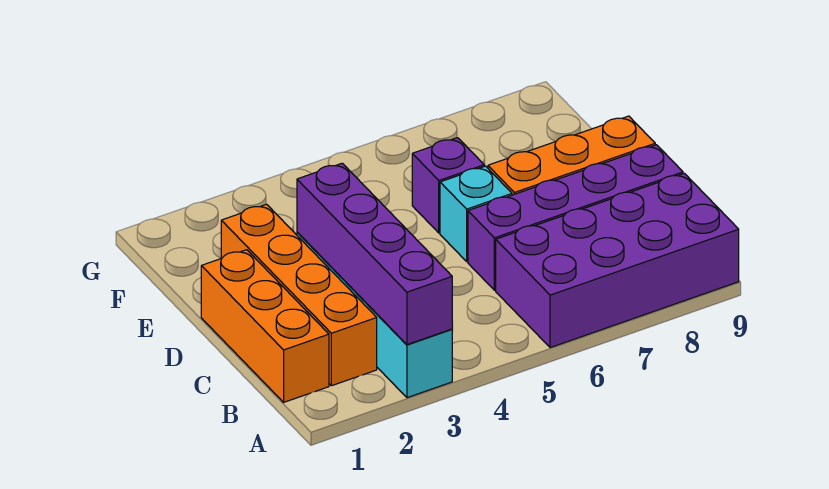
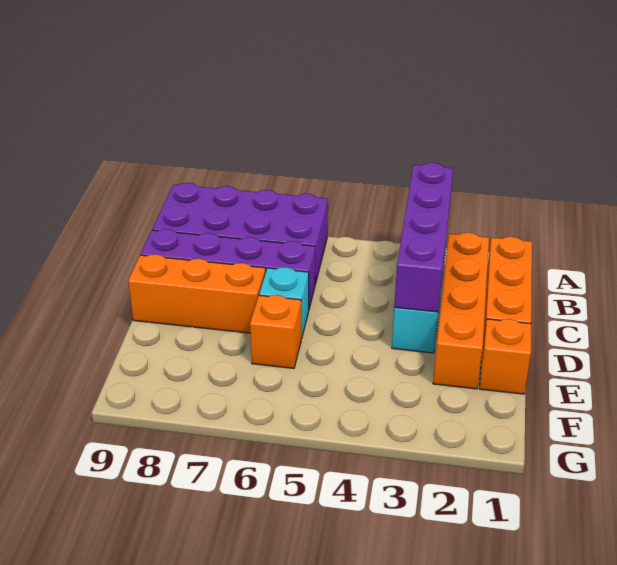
none -> orange 1x1 brick [480,319,531,394]
purple 1x1 brick [412,138,484,233] -> orange 1x1 brick [250,295,302,368]

